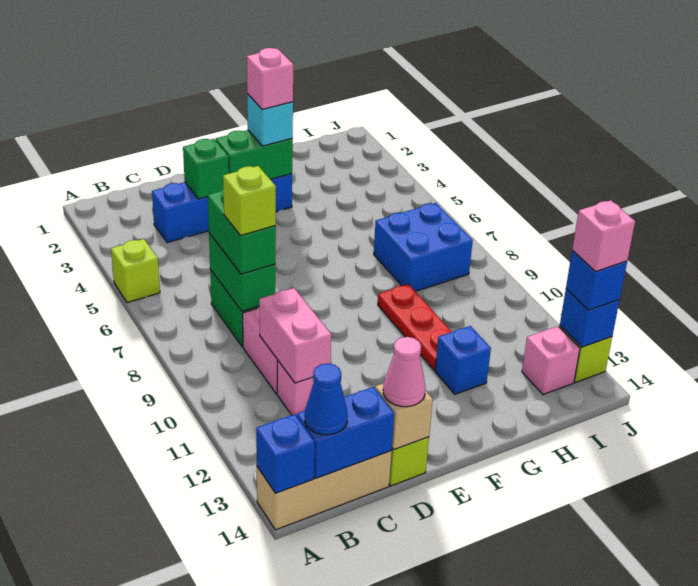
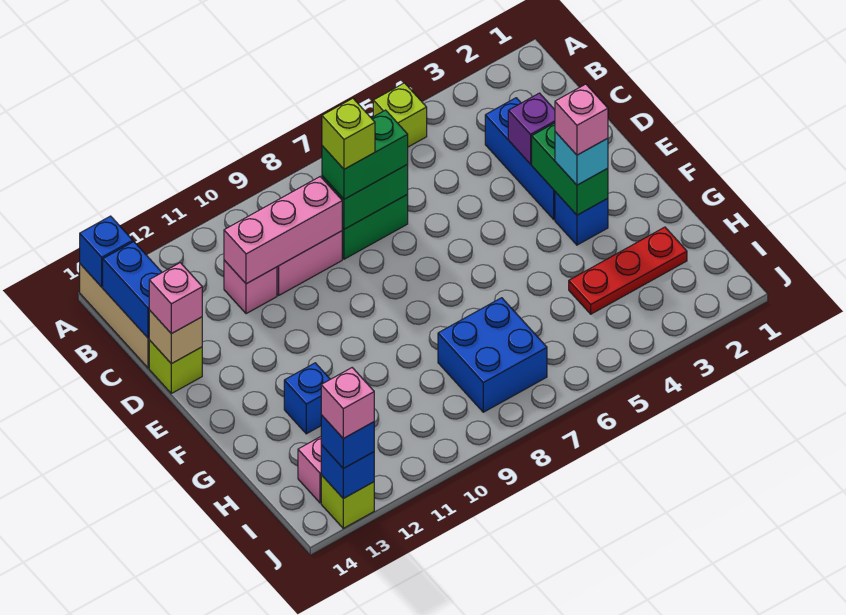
blue 1x1 cone [305,364,348,435] -> none
pink 1x2 brick [259,288,331,383] -> pink 1x3 brick [224,177,342,284]
green 1x1 brick [183,139,229,199] -> purple 1x1 brick [508,93,555,164]
pink 1x1 cone [383,337,425,407] -> pink 1x1 brick [149,263,202,334]
red 1x3 plate [378,284,452,371] -> red 1x3 plate moved to [569,227,687,314]

